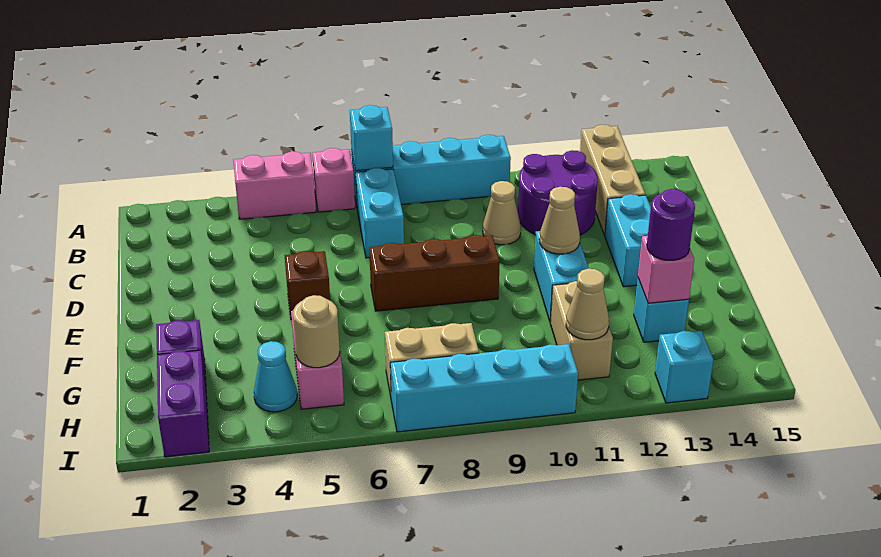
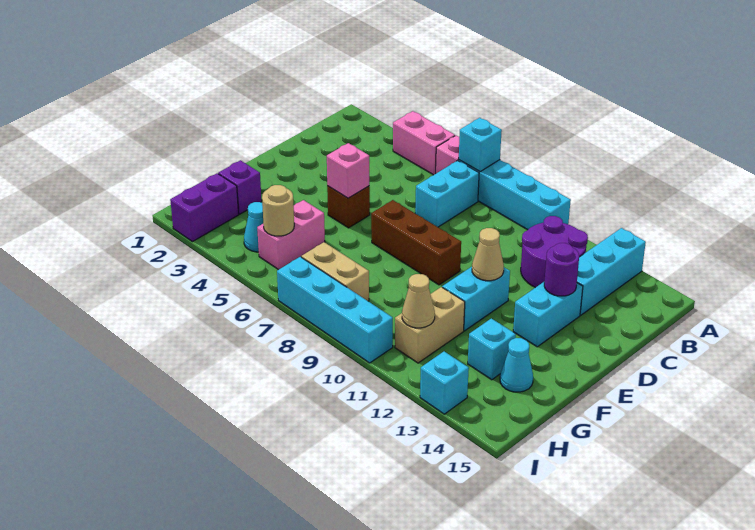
tan 1x3 brick [580,125,645,235] -> cyan 1x3 brick [577,228,646,315]
tan 1x1 cone [483,181,521,245] -> none
pink 1x1 brick [638,236,694,303] -> pink 1x1 brick moved to [327,143,369,198]
purple 1x1 round brick [647,189,695,260] -> purple 1x1 round brick moved to [544,243,579,296]
none -> cyan 1x1 cone [500,338,533,392]

